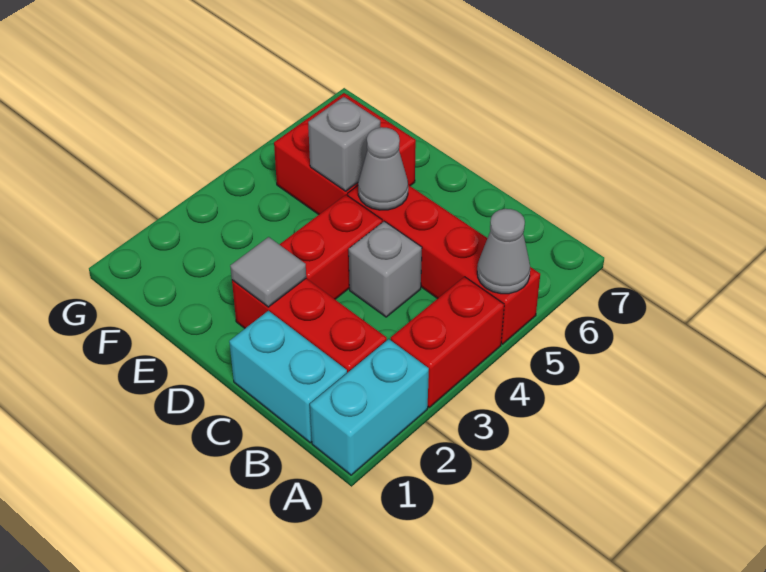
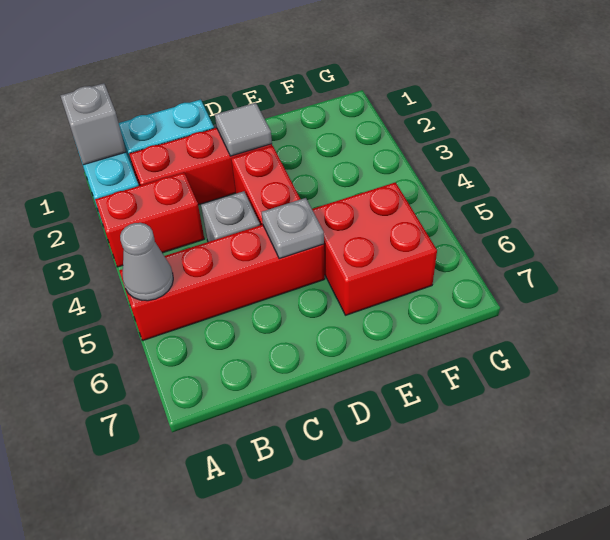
red 1x2 brick [391,277,504,407] -> red 1x2 brick turned to [95,173,204,267]
grey 1x1 cone [358,127,408,210] -> grey 1x1 plate [262,198,324,259]
grey 1x1 brick [308,97,380,191] -> grey 1x1 brick moved to [61,83,126,165]

